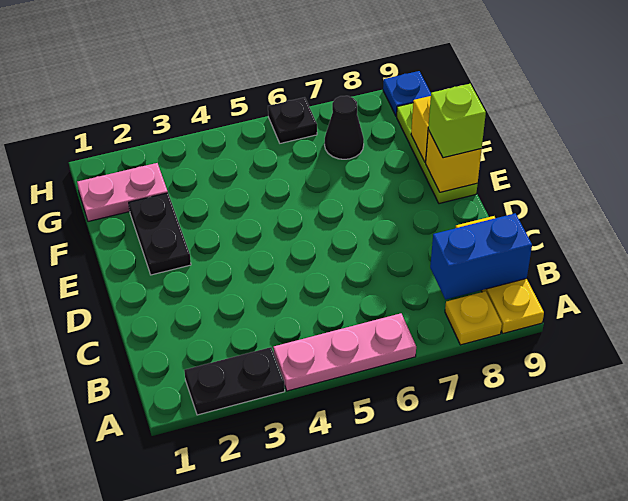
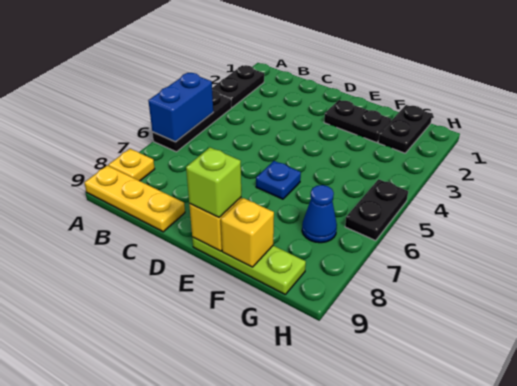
pink 1x3 plate [273,313,416,391] -> black 1x3 plate [152,91,232,152]
blue 1x2 brick [430,213,532,299] -> blue 1x2 brick moved to [148,73,213,142]
pink 1x2 plate [77,163,168,221] -> black 1x2 plate [378,105,432,153]
black 1x1 cone [325,96,364,159] -> blue 1x1 cone [302,185,337,243]
black 1x1 plate [268,97,317,143] -> black 1x2 plate [345,179,408,240]
blue 1x1 plate [383,71,431,116] -> blue 1x1 plate moved to [256,161,301,199]

